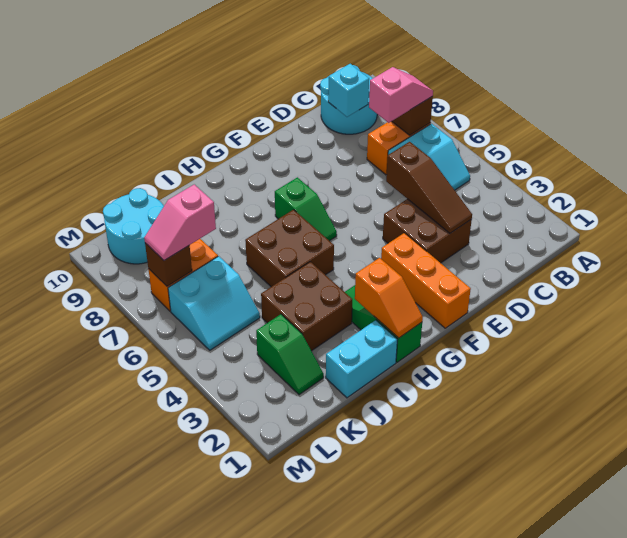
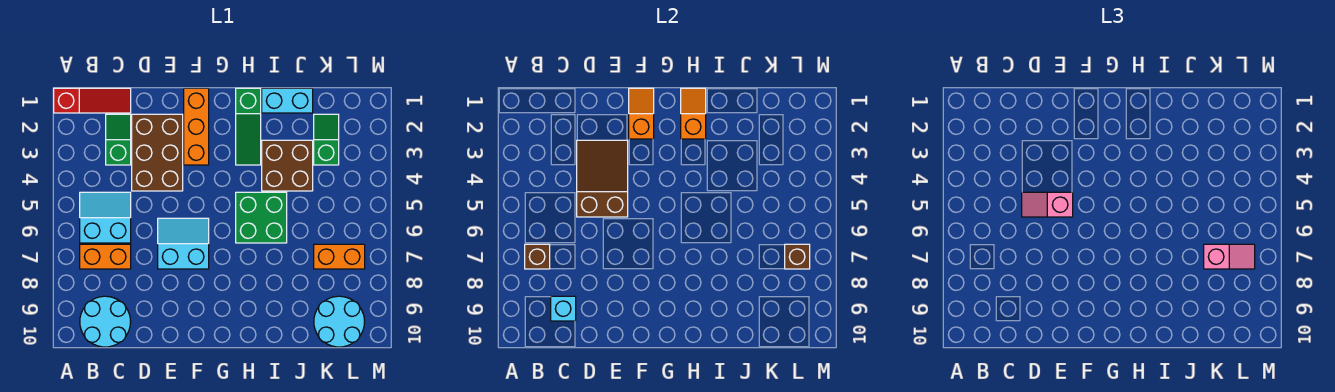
none -> red 1x3 slope [54,88,131,113]
pink 1x2 slope [369,67,433,123] -> pink 1x2 slope moved to [1022,192,1073,217]
brown 2x2 brick [383,199,472,263] -> brown 2x3 brick [132,114,183,191]
brown 1x3 slope [386,142,472,233] -> brown 2x3 slope [577,140,628,217]
none -> orange 1x2 slope [629,88,654,139]
green 1x2 slope [275,177,337,241] -> green 1x2 slope moved to [106,114,131,165]
brown 2x2 brick [245,210,334,287] -> green 2x2 brick [236,192,287,243]
cyan 2x2 slope [168,256,260,350] -> cyan 2x2 slope moved to [158,218,209,269]

